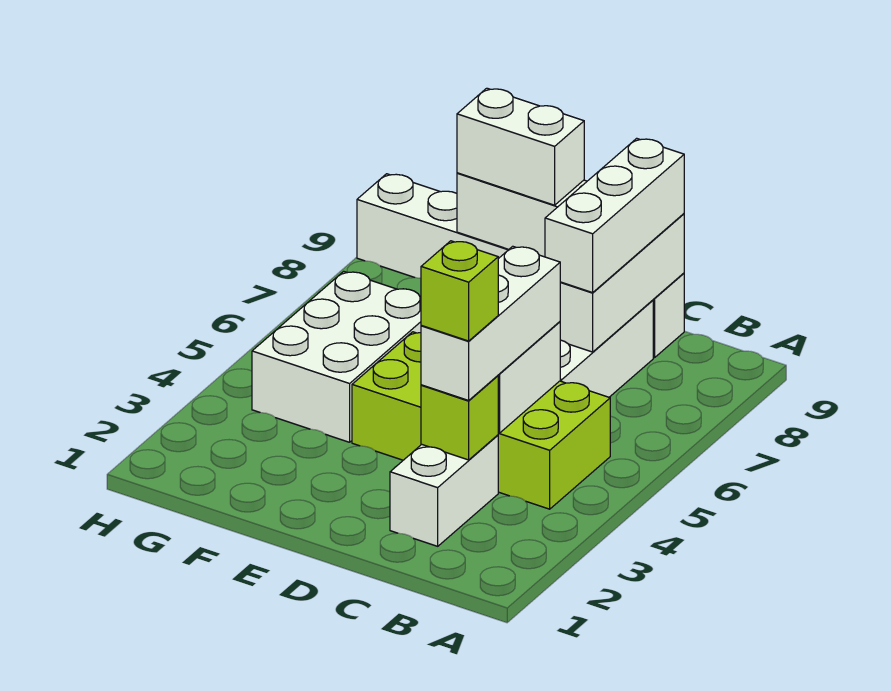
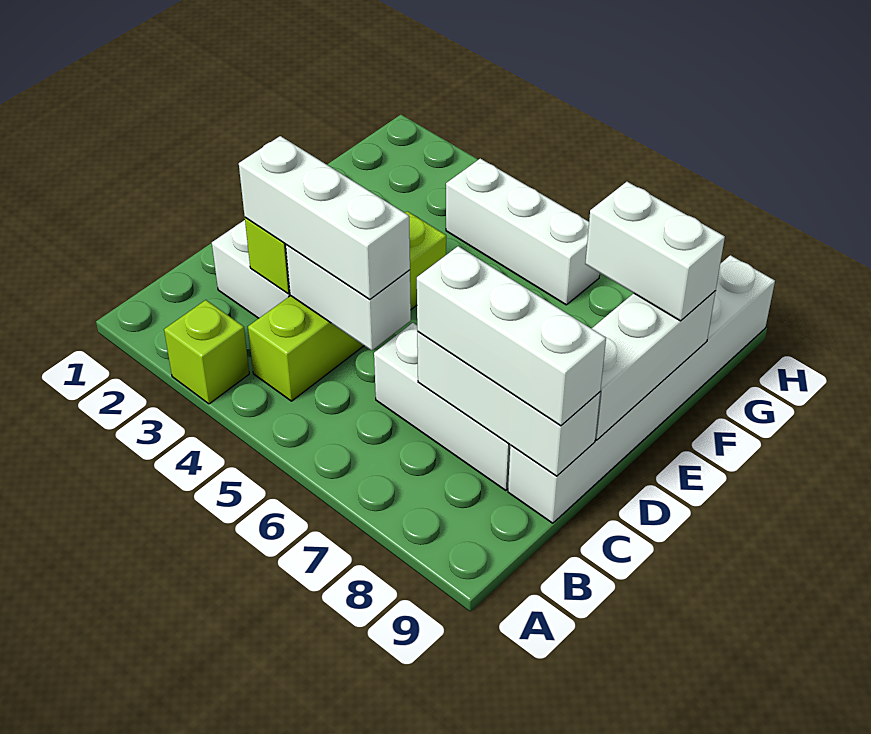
lime 2x4 brick [352,332,610,509] -> lime 1x4 brick [248,211,446,401]
lime 1x1 brick [421,241,498,341] -> lime 1x1 brick moved to [164,300,249,404]
white 1x2 brick [457,88,584,205] -> white 1x2 brick turned to [585,182,725,321]
white 2x3 brick [252,271,421,442] -> white 1x3 brick [446,158,600,305]

